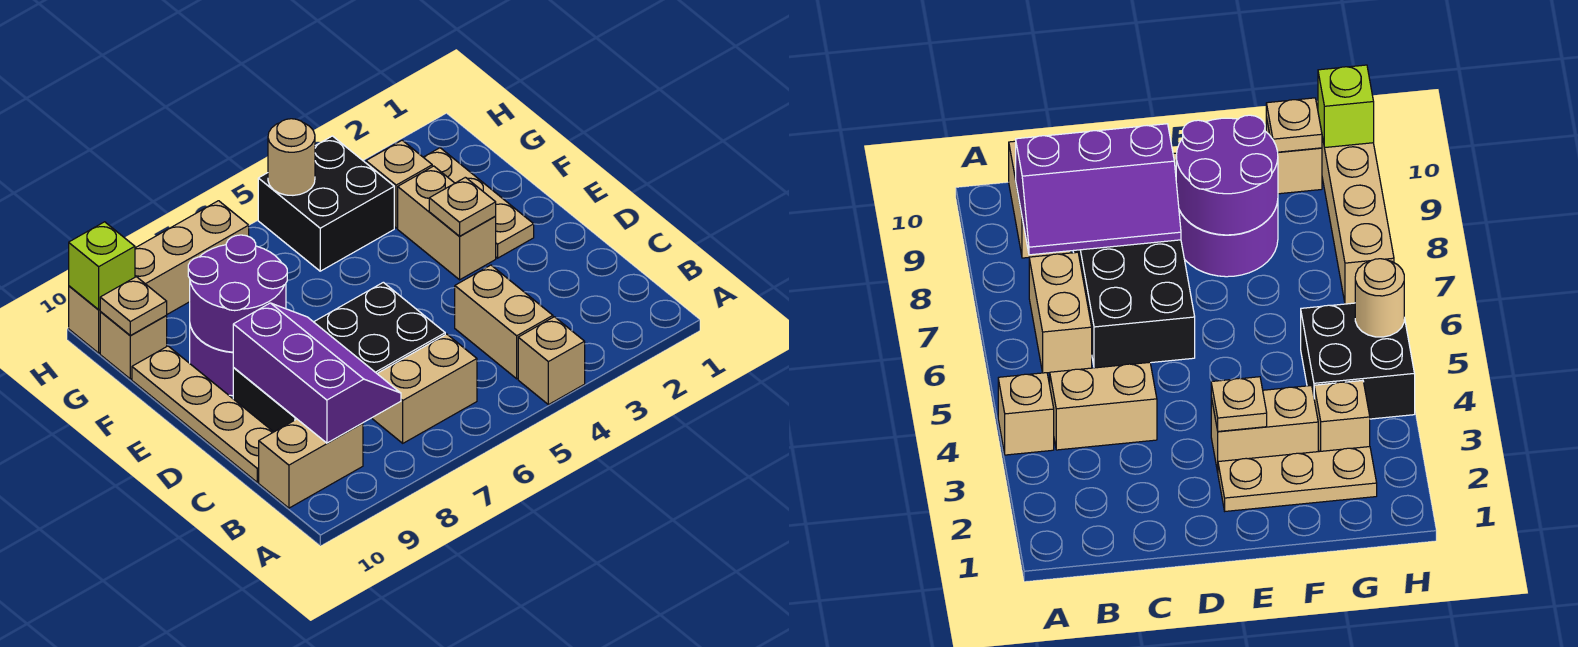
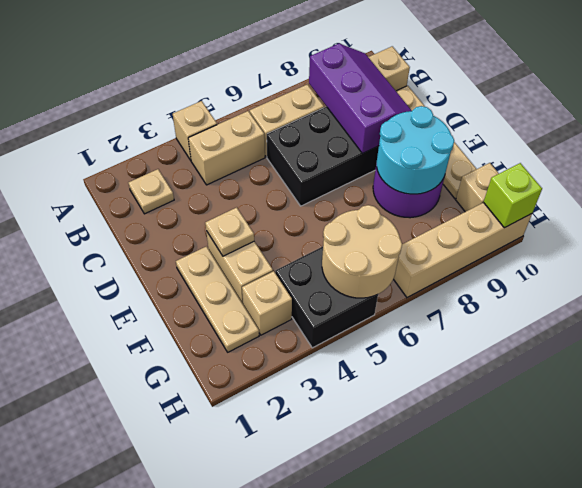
tan 1x2 brick [455,265,553,379] -> tan 1x2 brick turned to [188,111,265,185]
purple 2x3 slope [233,303,401,443] -> purple 2x3 slope turned to [309,44,412,154]
purple 2x2 round brick [188,235,287,352] -> cyan 2x2 round brick [377,106,454,194]
tan 1x1 plate [100,277,167,335] -> tan 1x1 plate moved to [129,169,174,214]
tan 1x1 round brick [268,119,315,195] -> tan 2x2 round brick [322,205,402,298]

